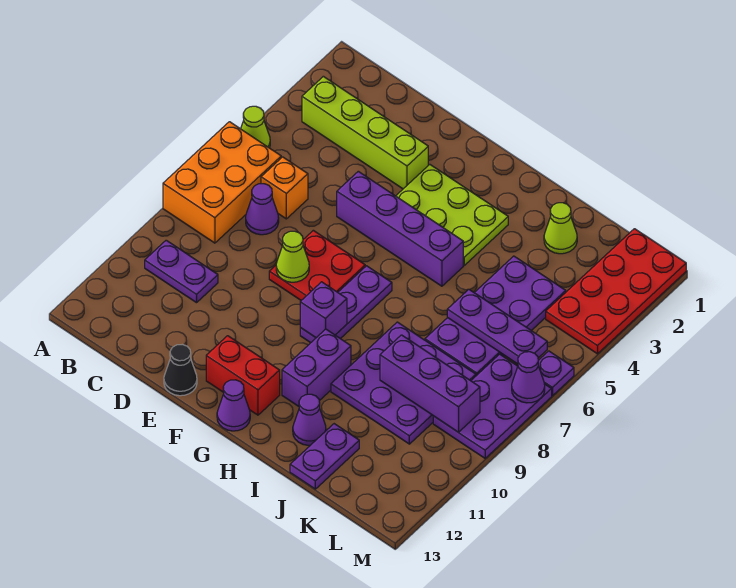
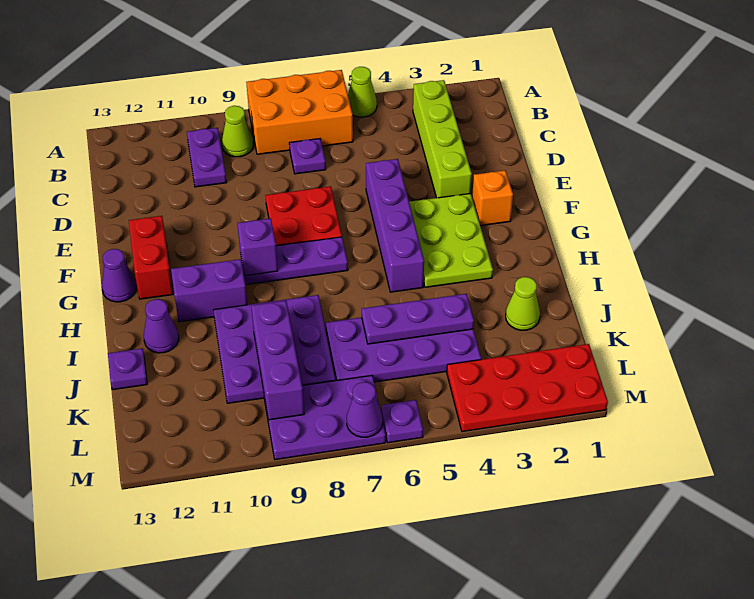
orange 1x1 brick [261,157,308,219] -> orange 1x1 brick moved to [472,170,513,226]
purple 1x1 cone [246,184,279,235] -> purple 1x1 plate [289,139,326,174]
lime 1x1 cone [276,231,309,282] -> lime 1x1 cone moved to [222,106,253,157]
black 1x1 cone [164,345,197,396] -> none
purple 1x3 plate [447,289,547,364] -> purple 1x3 plate turned to [362,294,474,344]
purple 1x2 plate [290,424,359,489] -> purple 1x1 plate [108,348,147,390]

